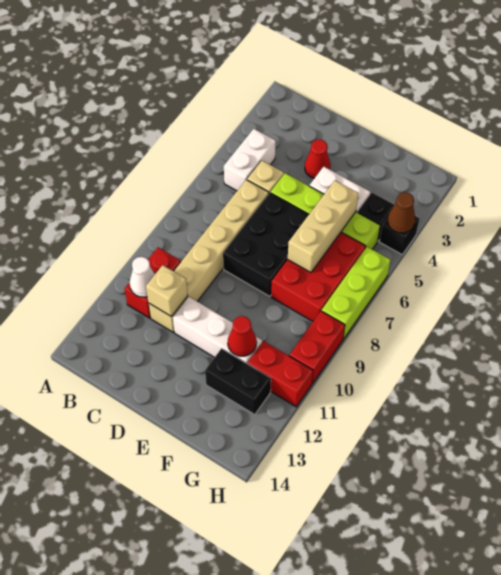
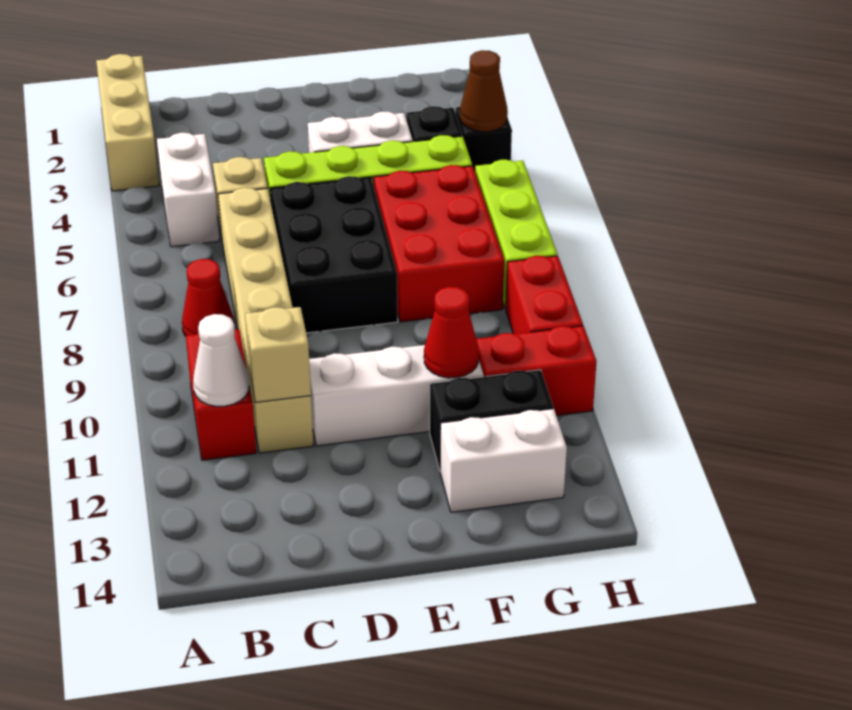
red 1x1 cone [305,139,331,178] -> red 1x1 cone moved to [182,259,234,336]
tan 1x3 brick [288,181,358,273] -> tan 1x3 brick moved to [96,54,159,191]
none -> white 1x2 brick [440,409,567,512]

